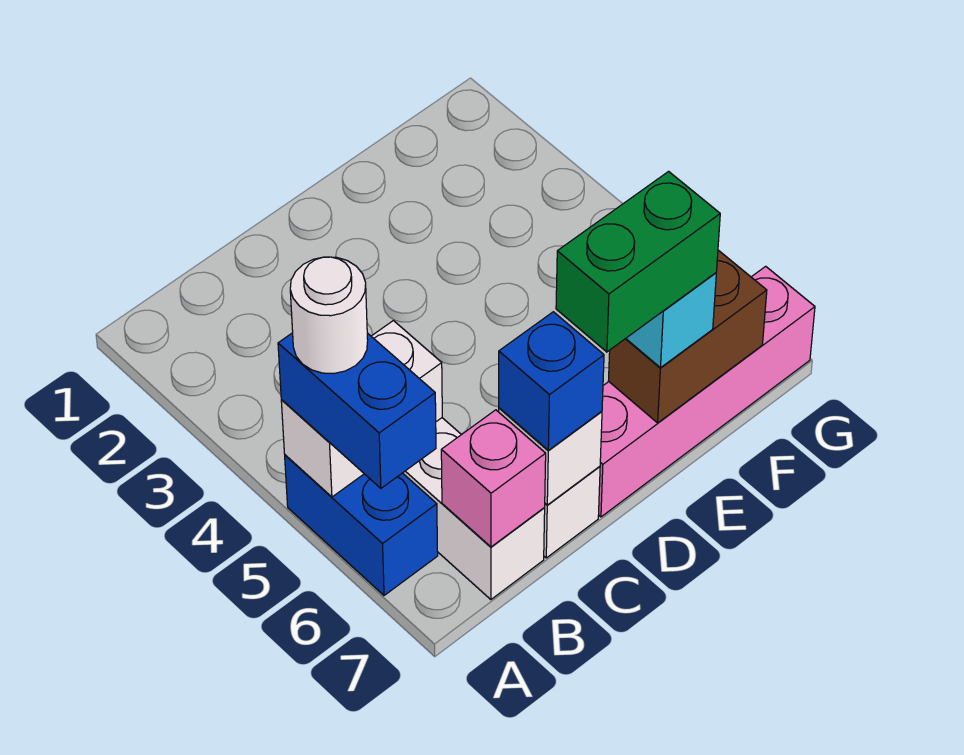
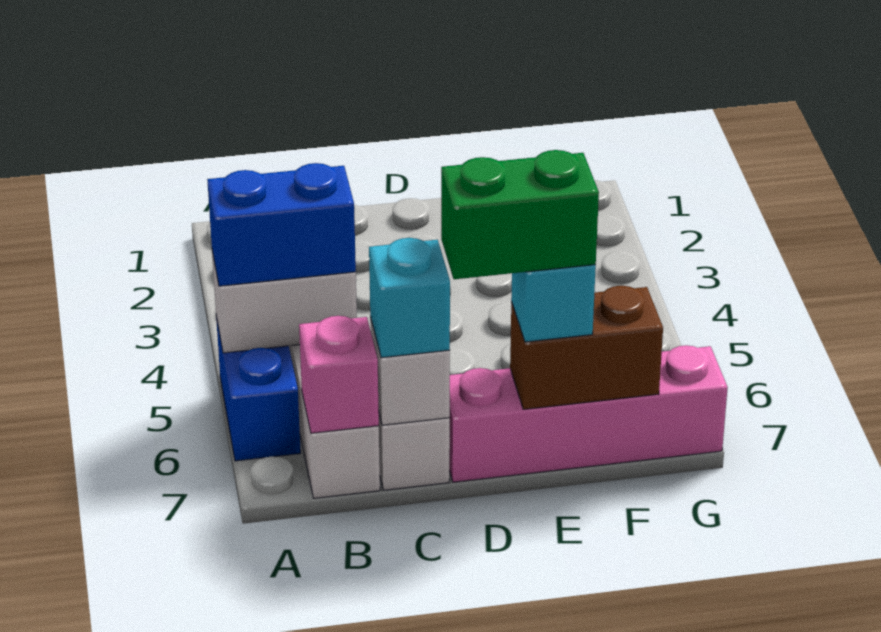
blue 1x2 brick [278,333,436,488] -> blue 1x2 brick turned to [207,163,356,286]
white 1x1 round brick [290,257,368,374] -> none
blue 1x1 brick [499,312,604,450] -> cyan 1x1 brick [369,238,450,358]

